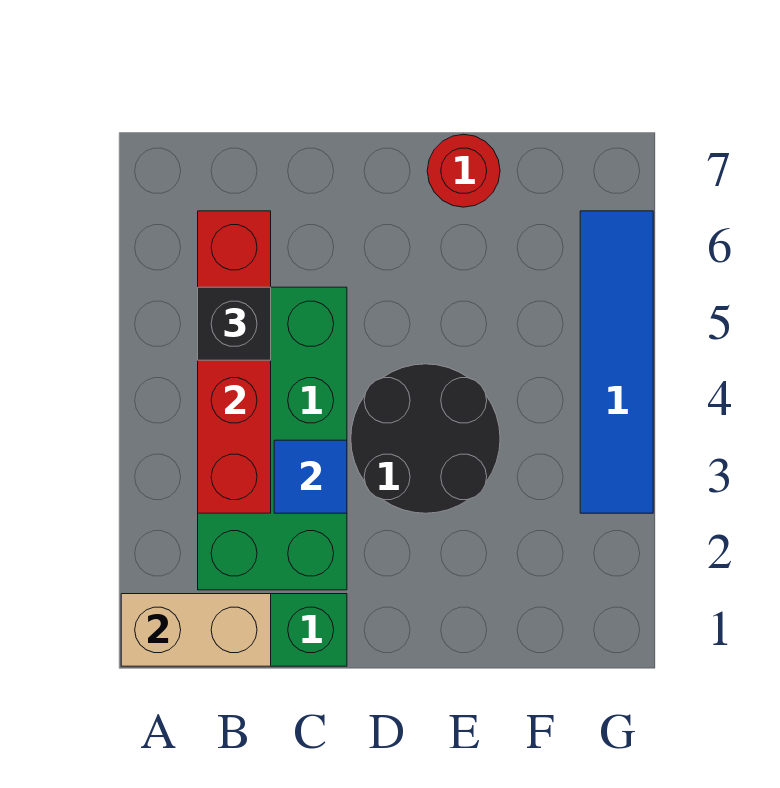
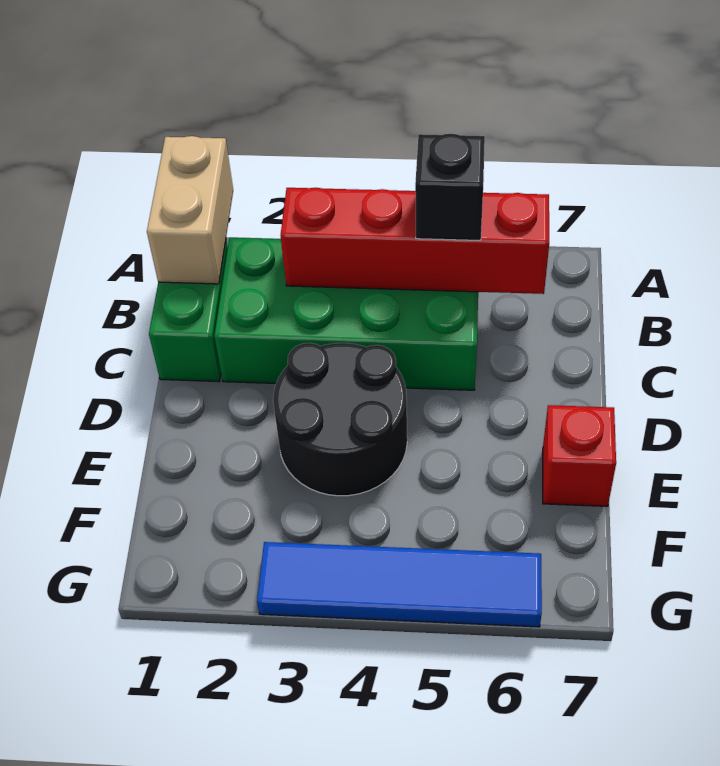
blue 1x1 tile [274,440,347,513] -> none
red 1x1 round brick [427,134,500,207] -> red 1x1 brick [543,405,616,506]

